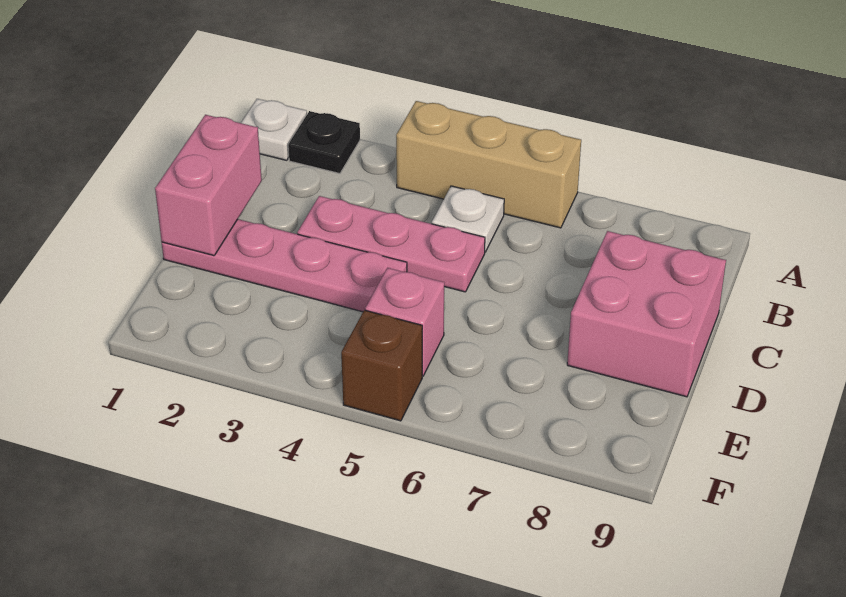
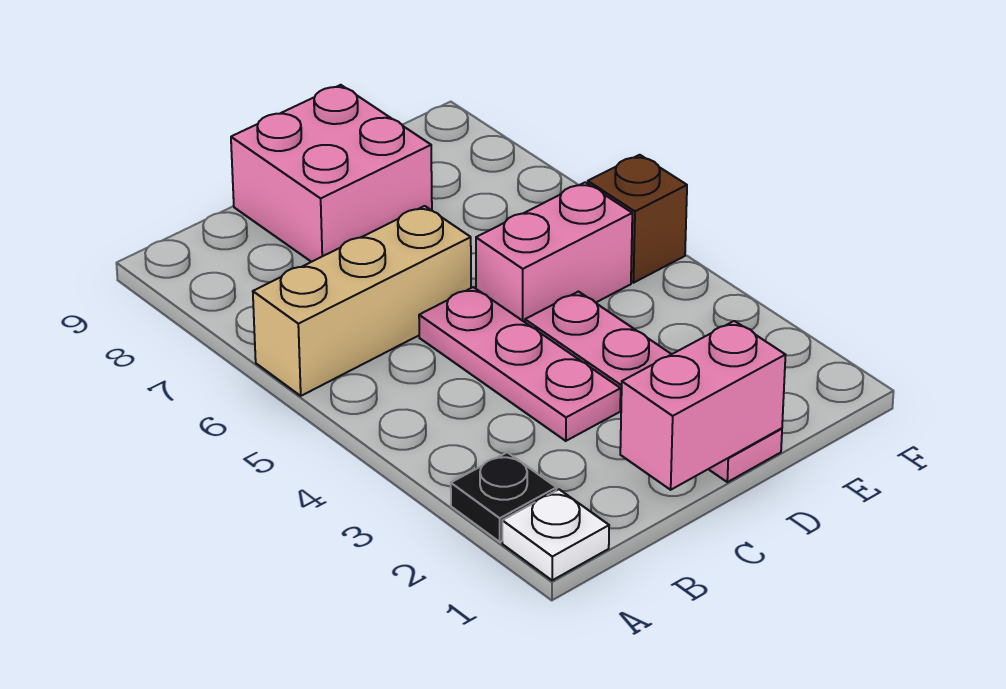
tan 1x3 brick [396,101,581,228] -> tan 1x3 brick turned to [253,206,471,396]
white 1x1 plate [432,186,504,252] -> none
pink 1x1 brick [365,268,444,376] -> pink 1x2 brick [476,182,632,322]

